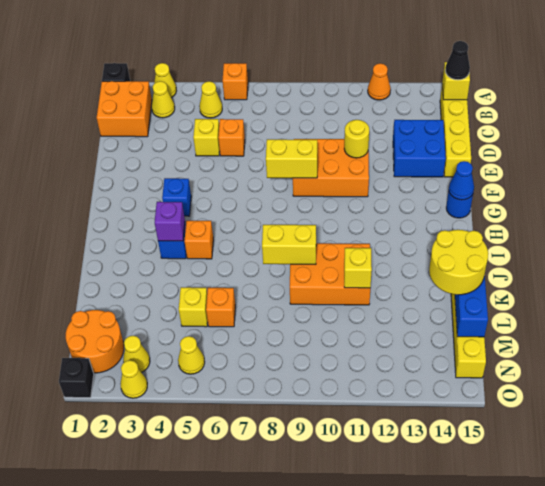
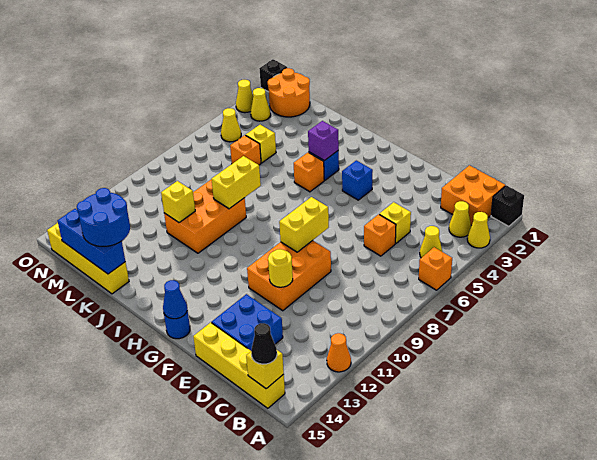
yellow 2x2 round brick [429,230,488,295] -> blue 2x2 round brick [77,188,130,246]

